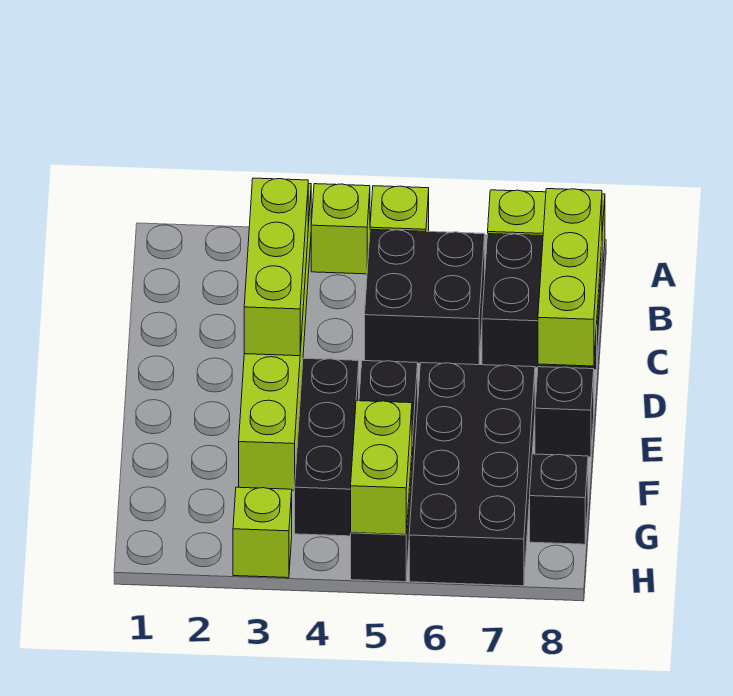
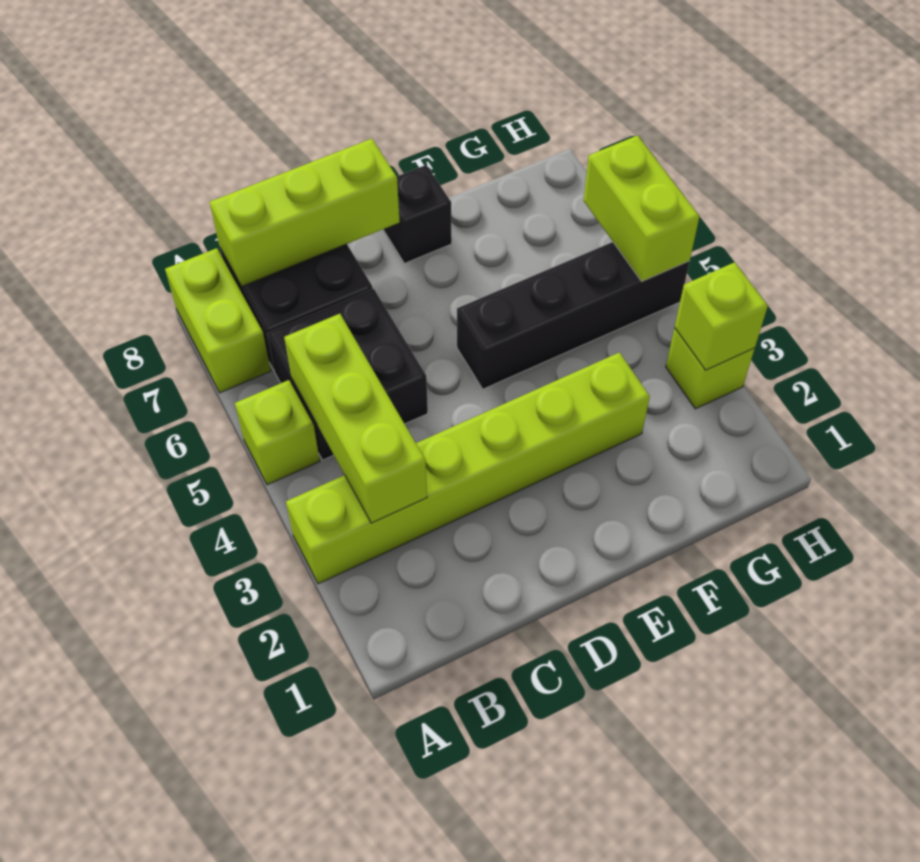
lime 1x1 brick [311,184,370,274] -> lime 1x1 brick moved to [675,262,768,370]
lime 1x3 brick [244,178,308,356] -> lime 1x3 brick turned to [284,314,427,523]
black 1x3 brick [295,358,359,536] -> none
black 2x4 brick [409,363,535,586] -> none
lime 1x2 brick [351,401,412,535] -> lime 1x2 brick turned to [584,135,699,281]
black 1x1 brick [530,454,588,544] -> none

